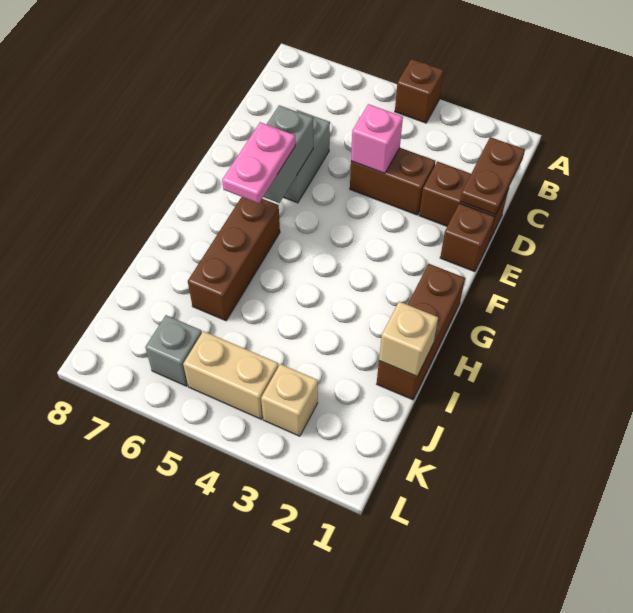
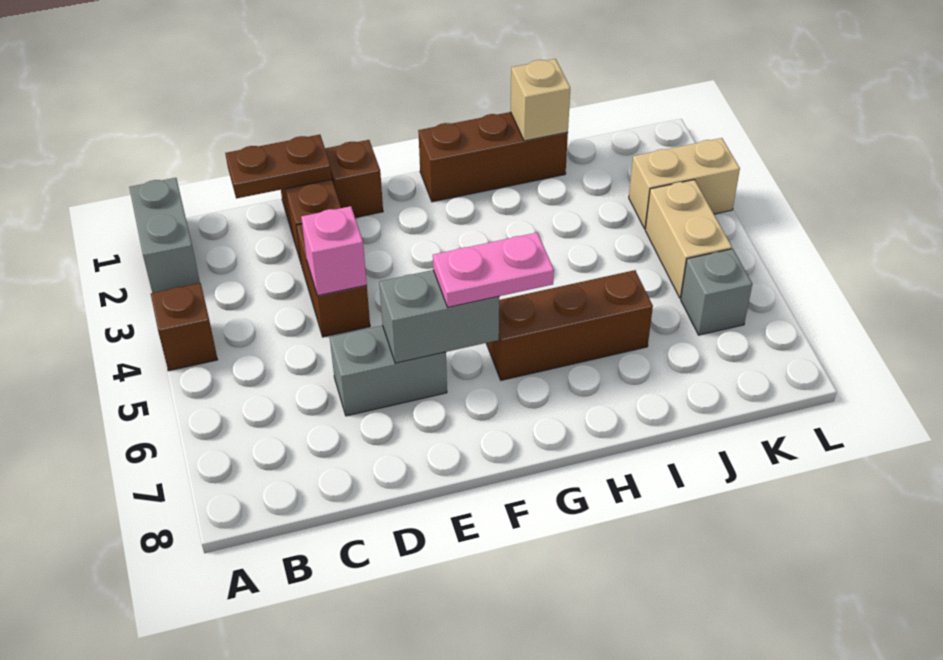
none -> grey 1x2 brick [129,178,200,293]
tan 1x1 brick [261,364,318,436] -> tan 1x2 brick [629,138,740,229]

